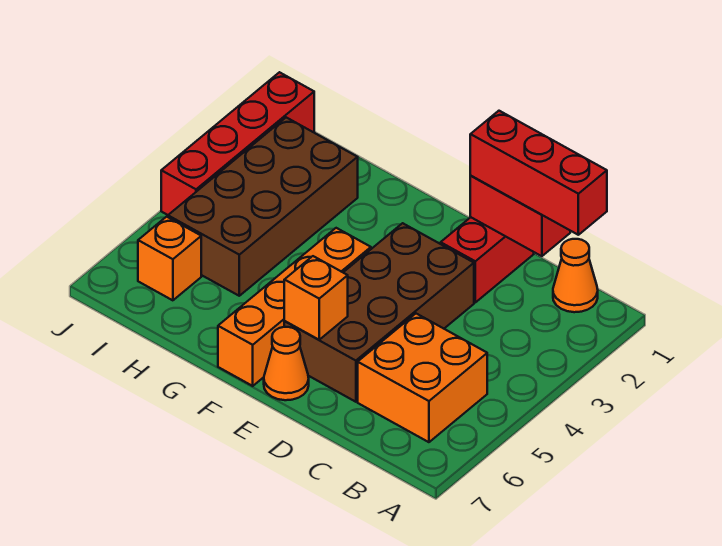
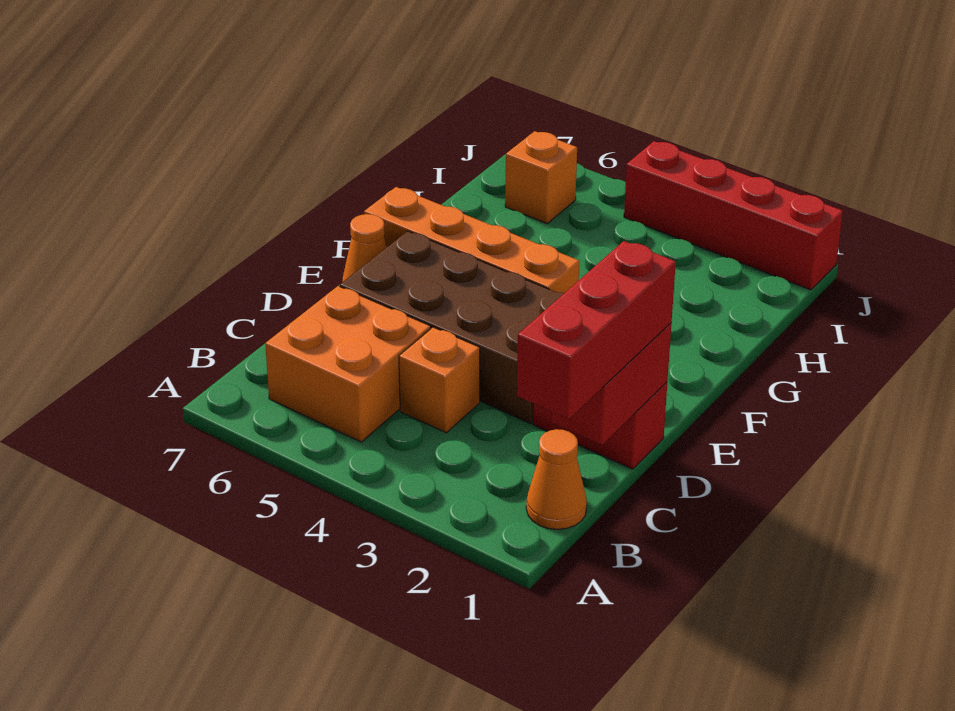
orange 1x1 brick [284,256,348,340] -> orange 1x1 brick moved to [399,327,480,433]
brown 2x4 brick [168,117,358,296] -> none

